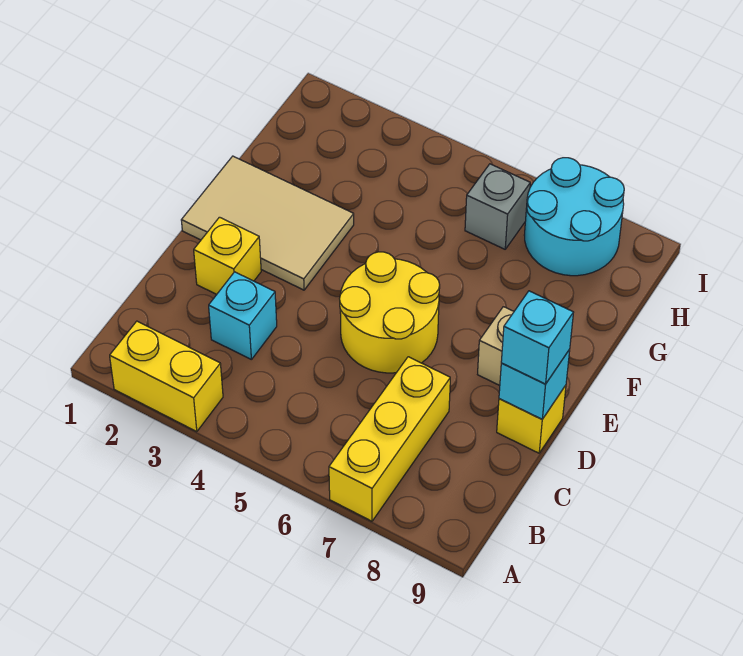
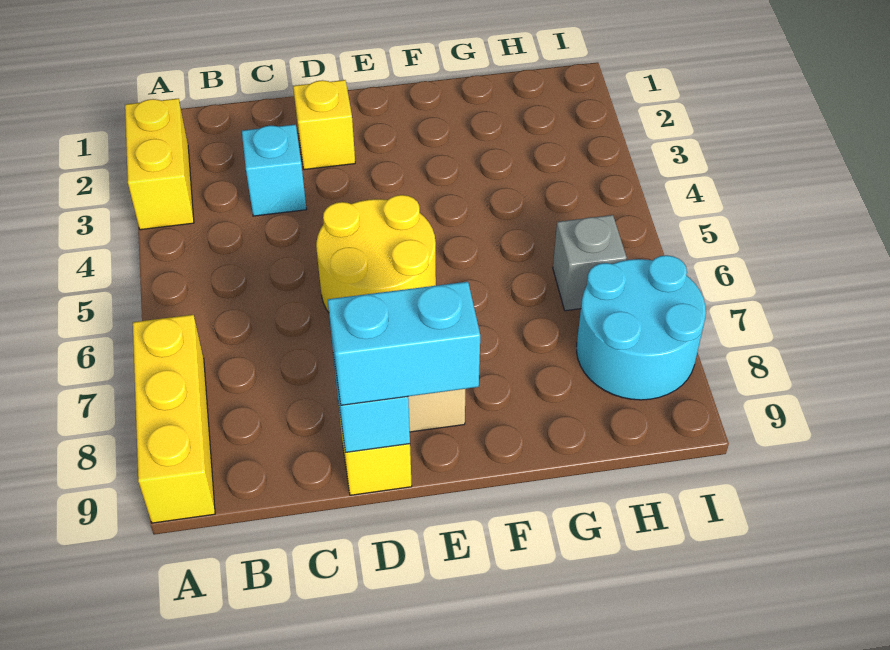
yellow 1x3 brick [329,357,450,521] -> yellow 1x3 brick turned to [133,315,215,523]
cyan 1x1 brick [501,291,573,384] -> cyan 1x2 brick [328,282,480,405]
tan 2x3 tile [181,156,354,290] -> none

